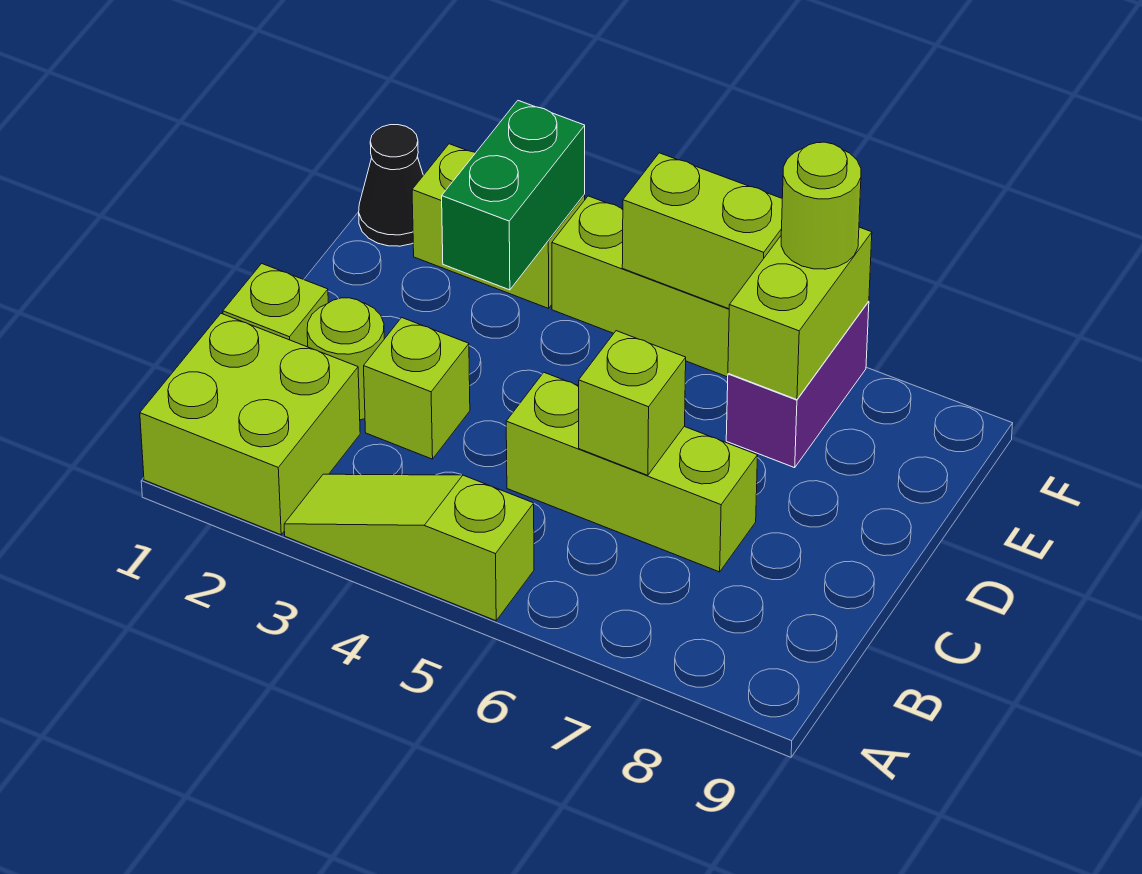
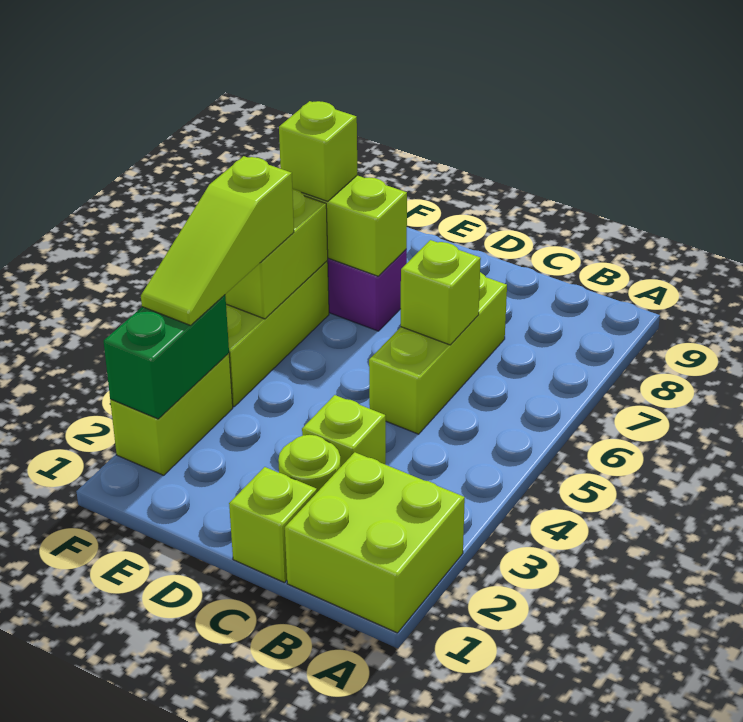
lime 1x3 slope [284,474,534,621] -> lime 1x3 slope moved to [141,156,294,325]
green 1x2 brick [442,101,585,290] -> green 1x2 brick turned to [103,295,229,419]
black 1x1 cone [359,125,423,246] -> none
lime 1x1 round brick [781,142,861,269] -> lime 1x1 brick [279,101,357,201]

